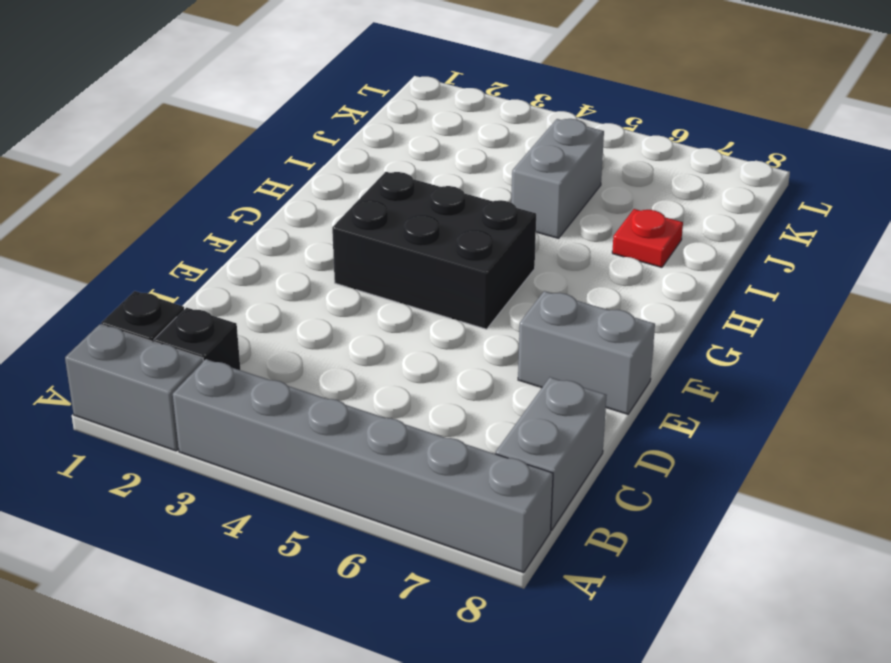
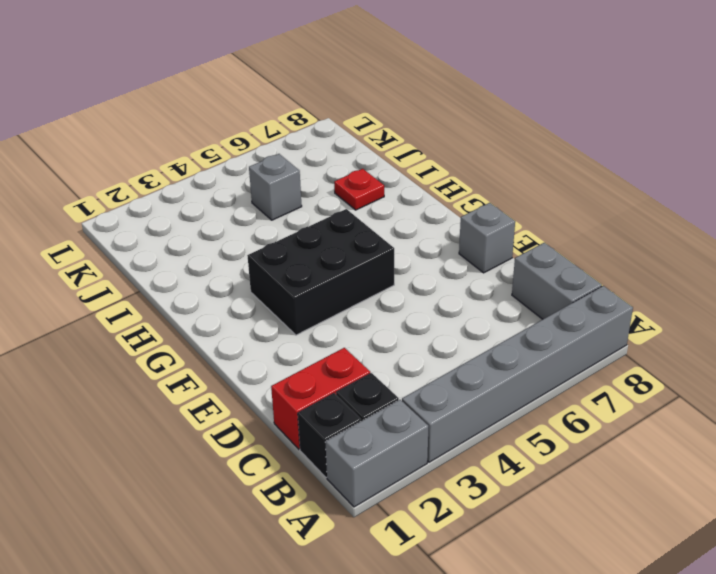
none -> red 1x2 brick [271,348,370,449]
grey 1x2 brick [518,291,655,414] -> grey 1x1 brick [459,203,515,273]
grey 1x2 brick [511,119,604,238] -> grey 1x1 brick [249,154,302,220]

